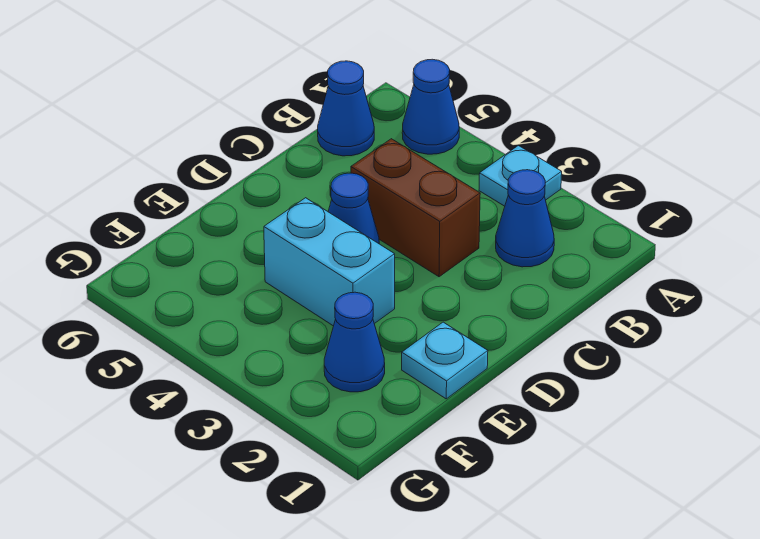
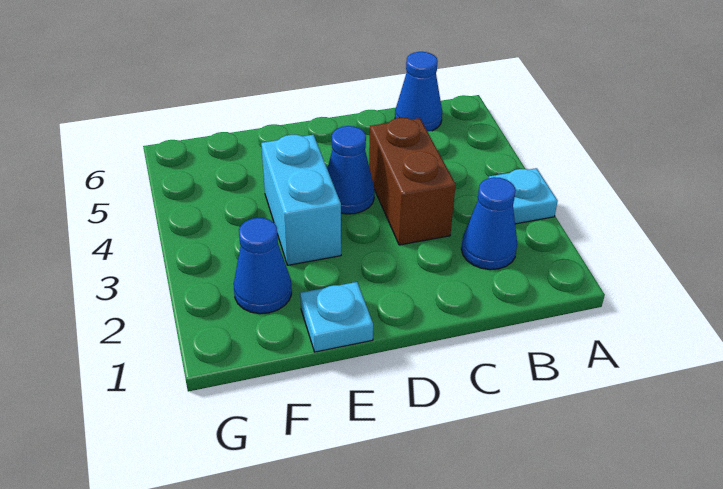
blue 1x1 cone [402,59,459,154] -> none

